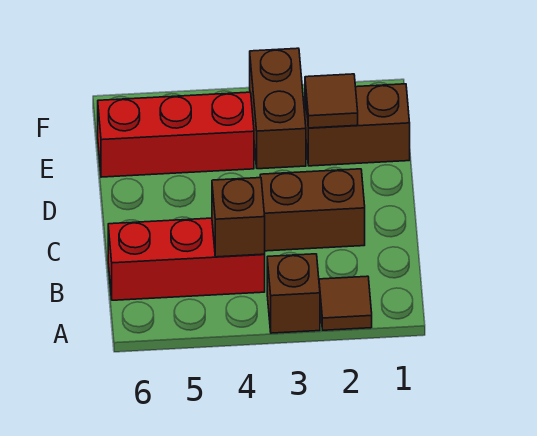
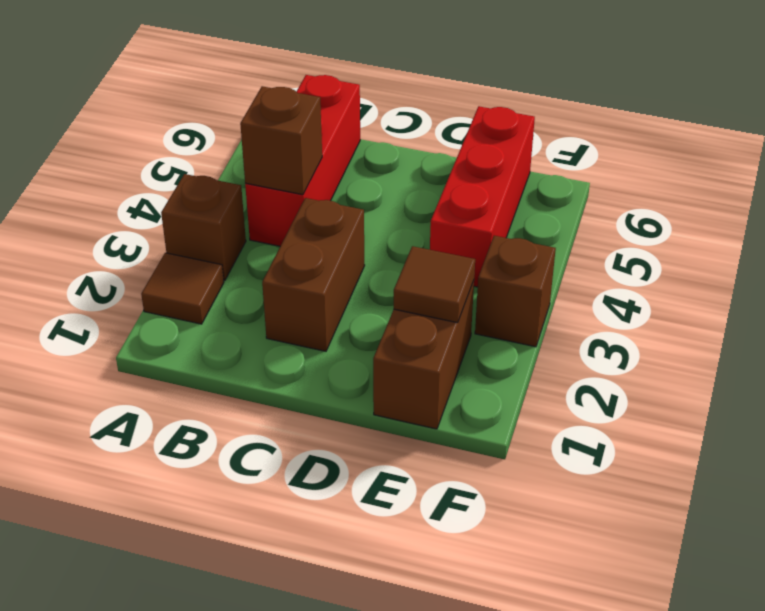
brown 1x2 brick [250,48,306,169] -> brown 1x1 brick [475,236,556,347]

